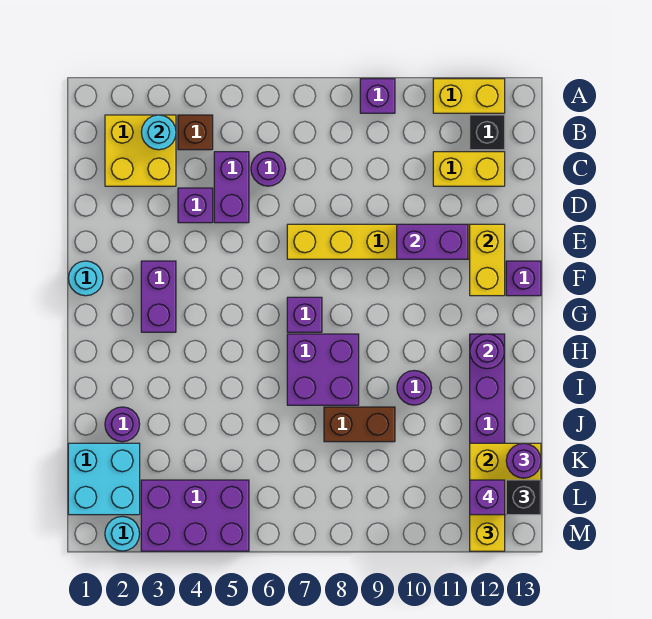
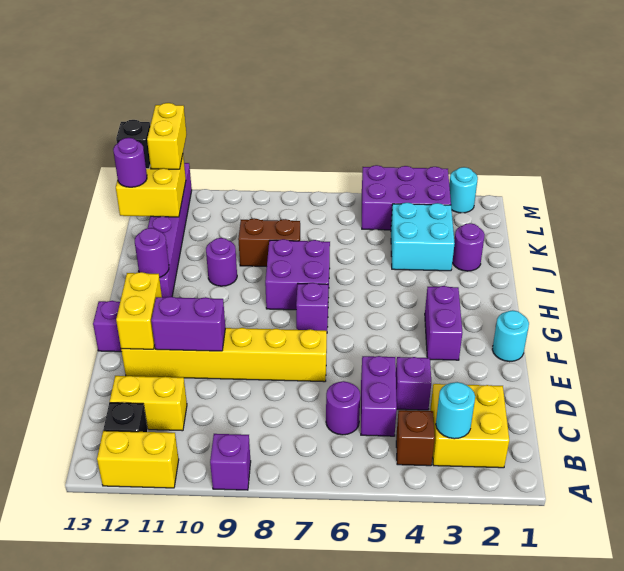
cyan 2x2 brick [68,443,140,515] -> cyan 2x2 brick moved to [391,203,455,271]
purple 1x1 brick [470,480,505,515] -> none

